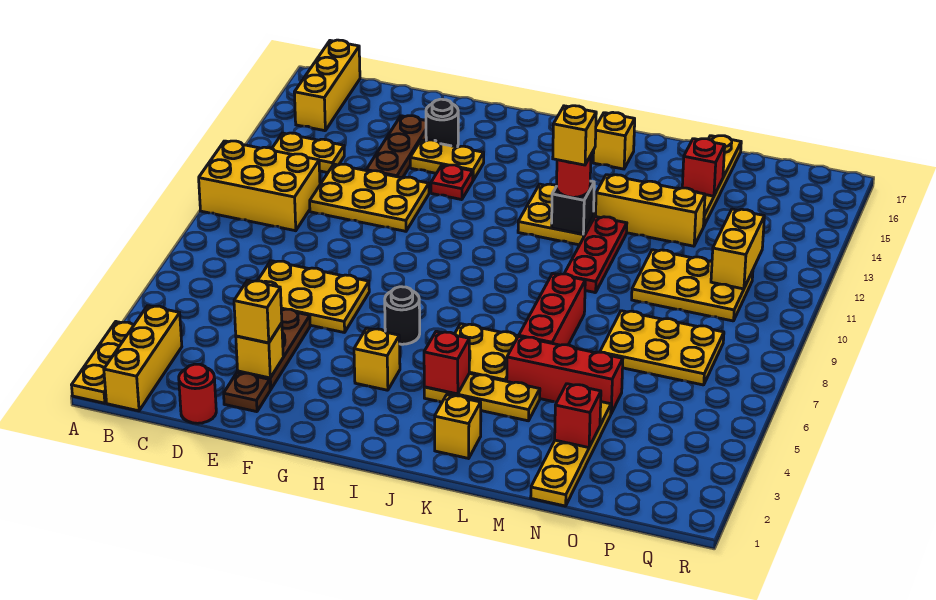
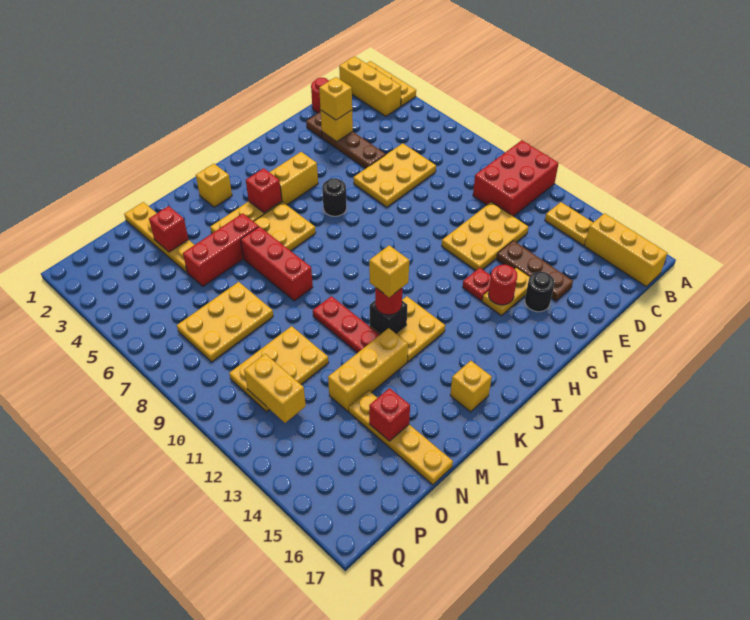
yellow 2x3 brick [199,141,320,231] -> red 2x3 brick [473,140,559,216]
yellow 1x2 plate [272,133,344,173] -> yellow 1x2 plate turned to [545,202,593,245]
none -> red 1x1 round brick [488,265,517,305]
yellow 1x1 brick [354,328,400,390] -> yellow 1x2 brick [270,152,318,205]

